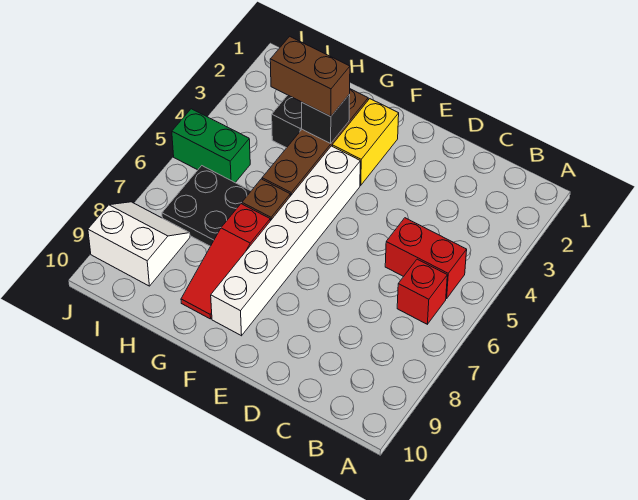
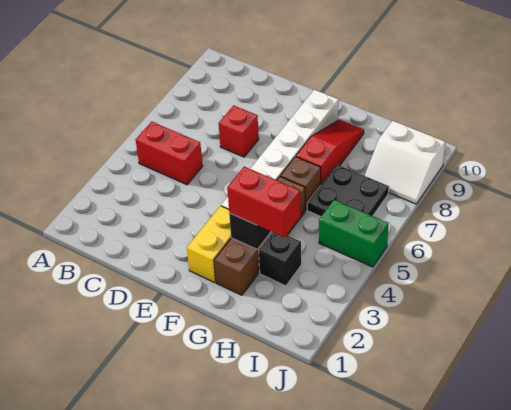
red 1x1 brick [397,259,447,324] -> red 1x1 brick moved to [219,105,259,157]
brown 1x2 brick [270,36,350,117] -> red 1x2 brick [227,167,301,237]

